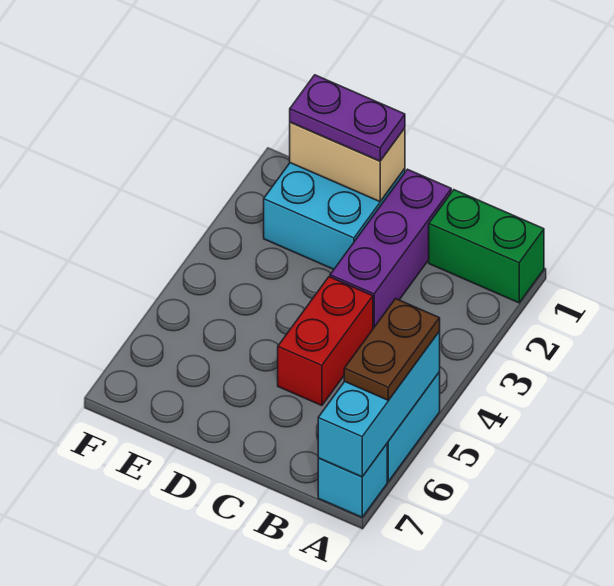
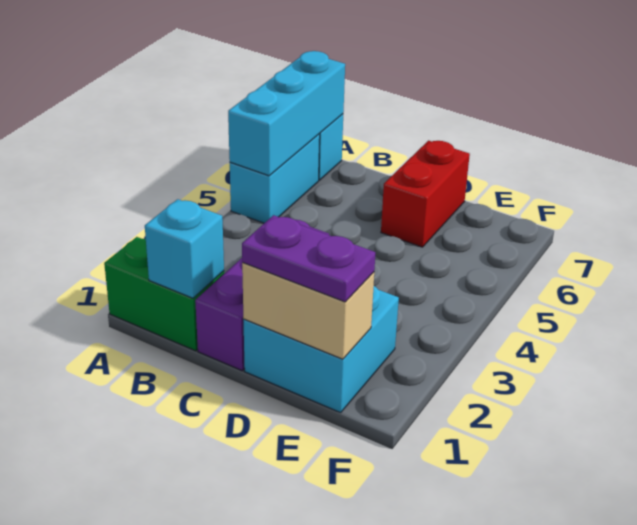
brown 1x2 plate [344,299,440,400] -> none
none -> cyan 1x1 brick [145,199,224,298]
red 1x2 brick [278,277,373,406] -> red 1x2 brick moved to [381,141,470,247]

